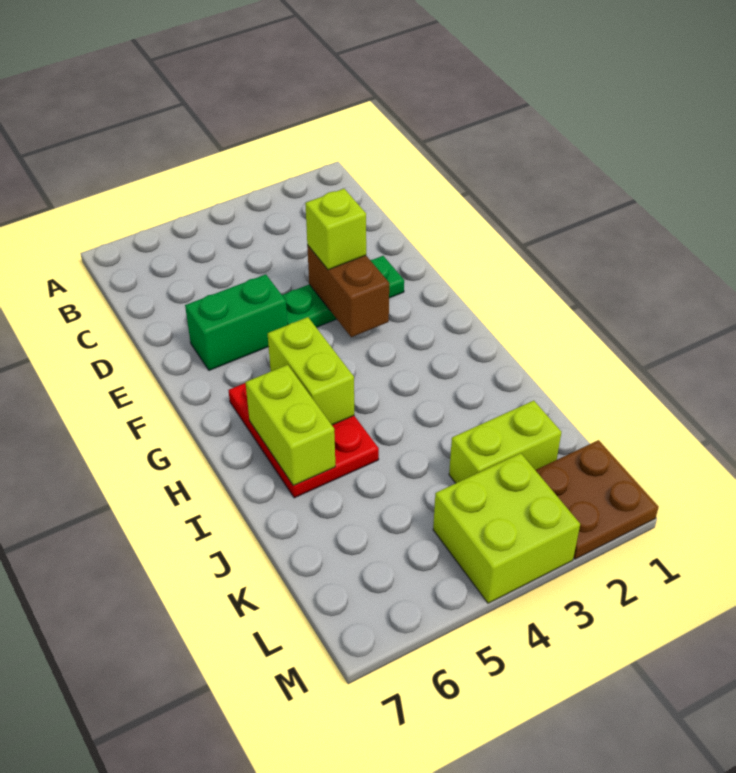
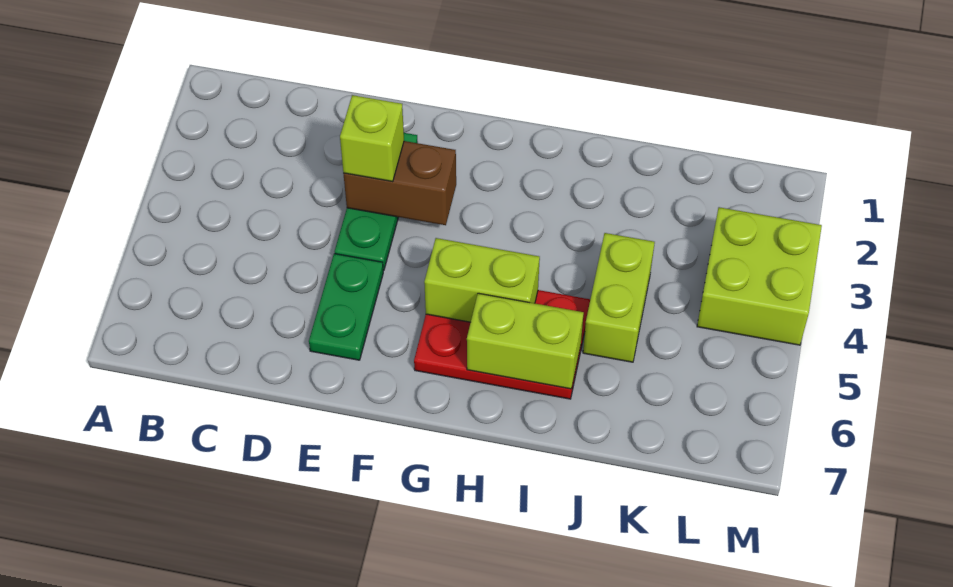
green 1x2 brick [185,274,287,370] -> green 1x2 plate [309,254,383,360]
lime 1x2 brick [449,401,561,483] -> lime 1x2 brick moved to [583,233,655,362]
brown 2x2 plate [536,440,659,559] -> none

